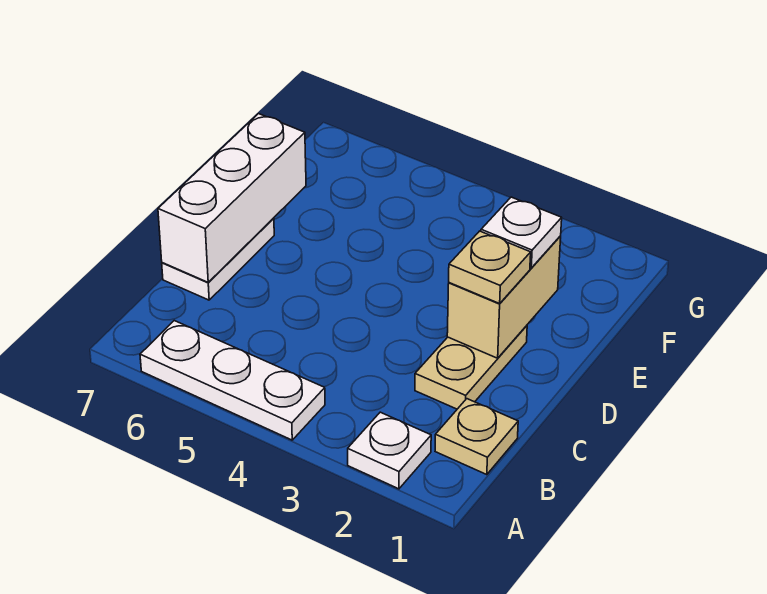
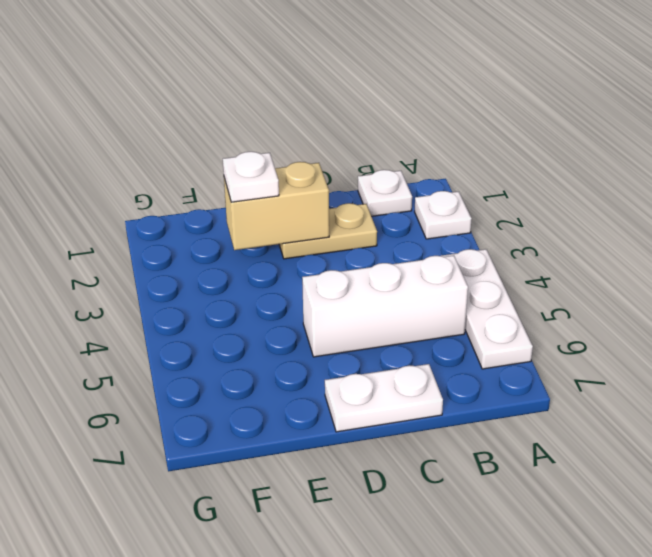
tan 1x1 plate [435,399,518,475] -> white 1x1 plate [358,170,412,216]
white 1x3 brick [158,114,306,282] -> white 1x3 brick moved to [302,255,468,357]
tan 1x1 plate [449,231,531,304] -> none

